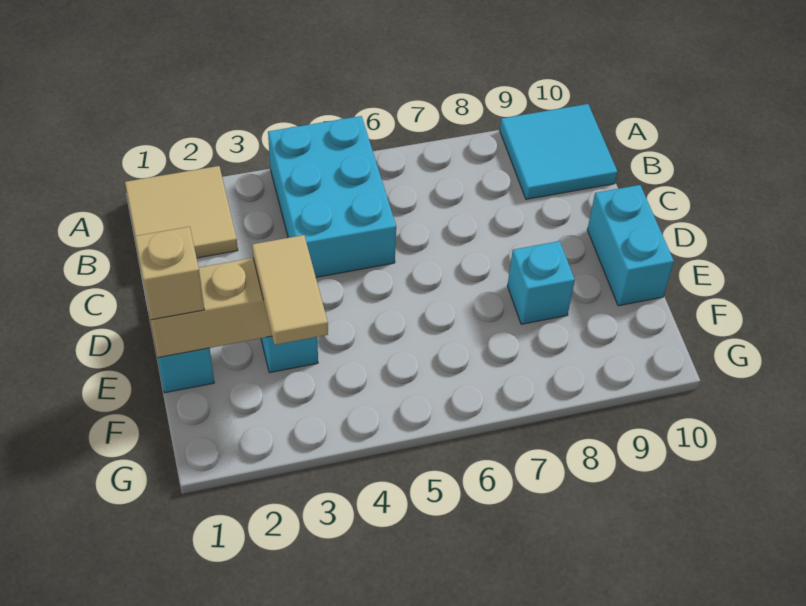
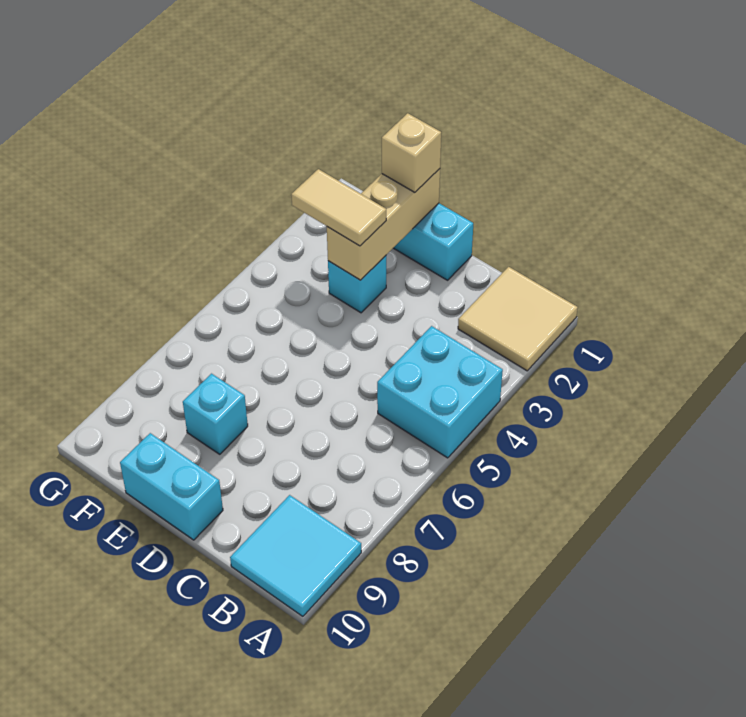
cyan 2x3 brick [268,116,396,277] -> cyan 2x2 brick [377,326,503,458]

